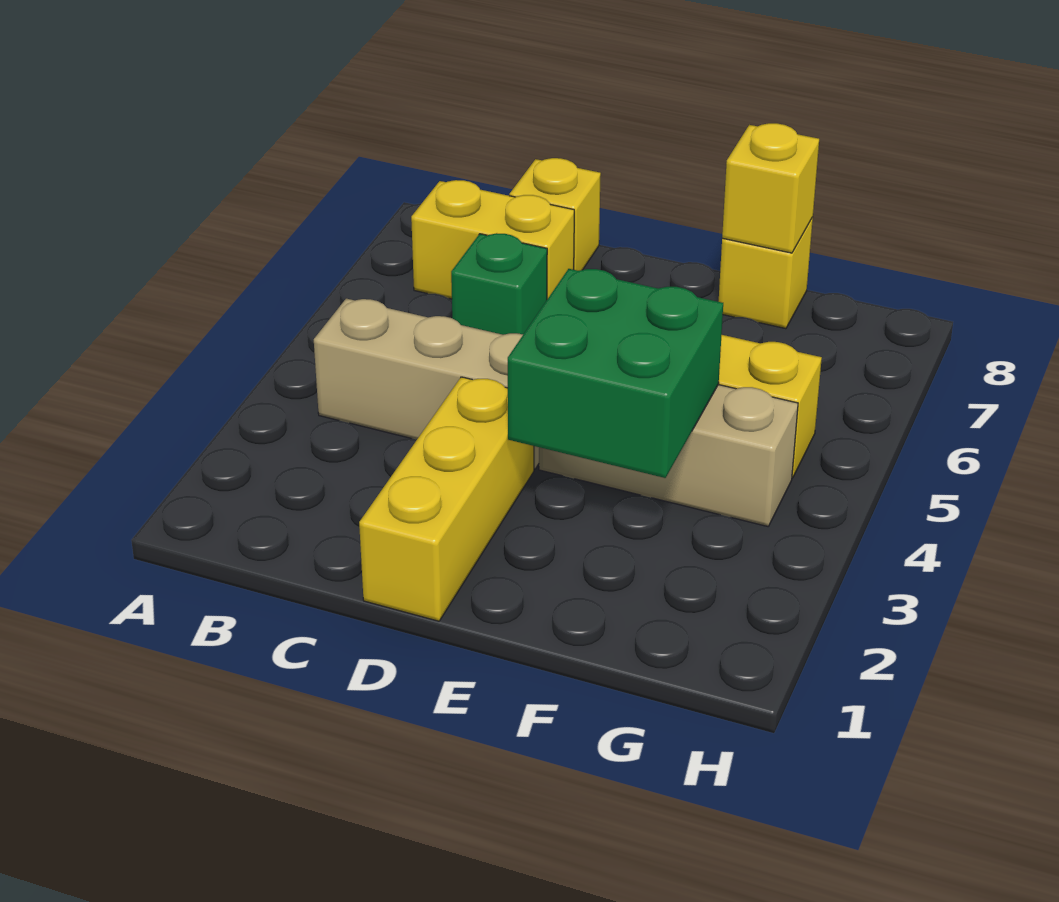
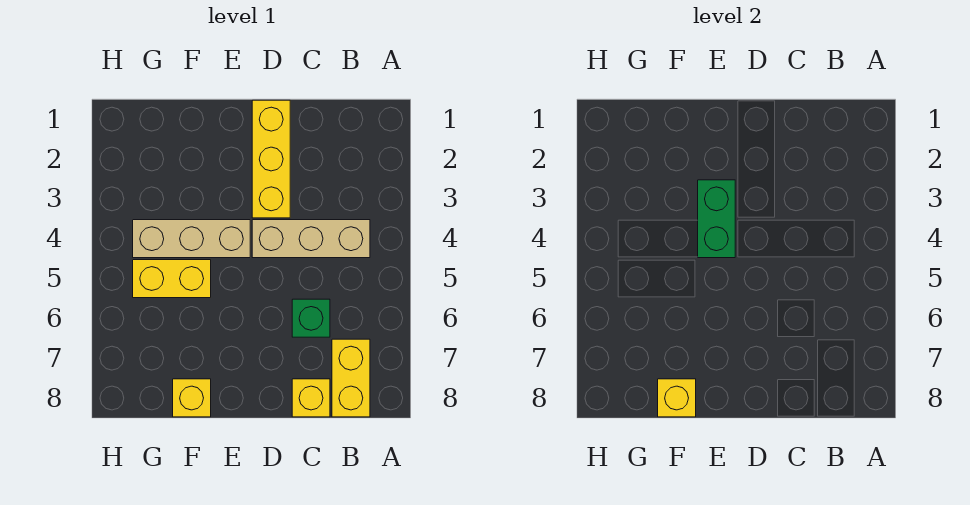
yellow 1x2 brick [411,180,574,299] -> yellow 1x2 brick turned to [332,339,370,417]
green 2x2 brick [508,269,723,478] -> green 1x2 brick [698,180,735,258]

